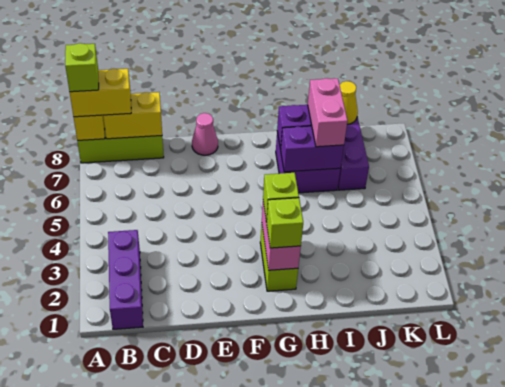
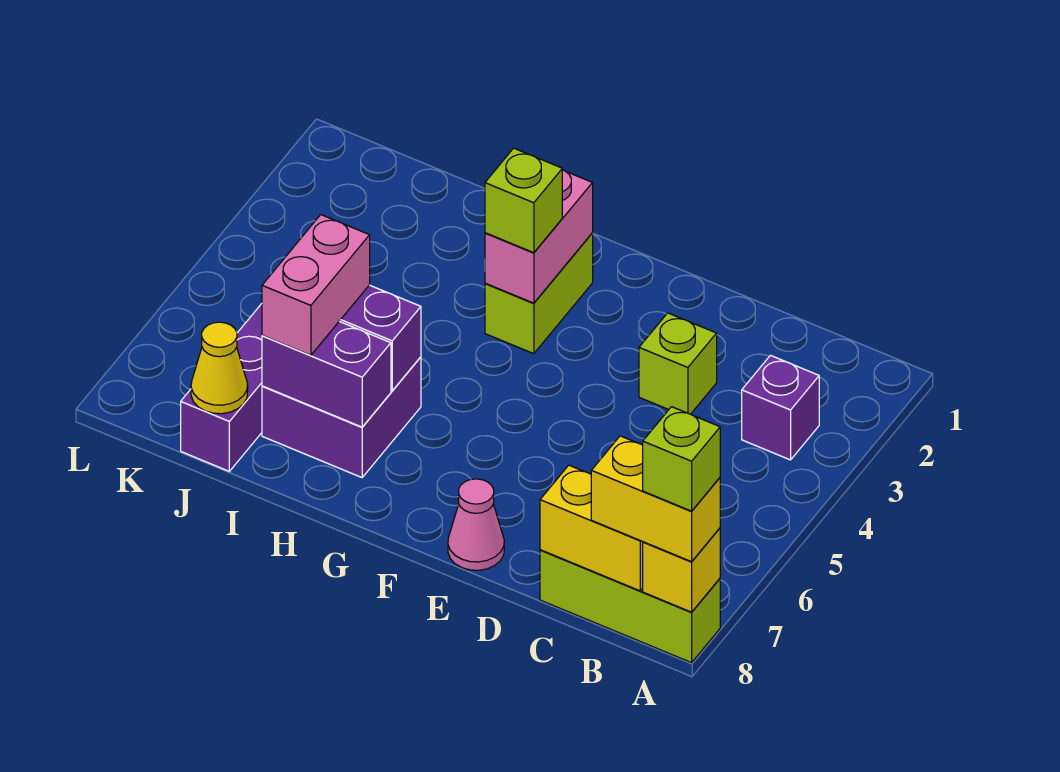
purple 1x3 brick [108,230,143,329] -> purple 1x1 brick [742,355,819,460]
lime 1x1 brick [266,198,303,248] -> lime 1x1 brick moved to [639,313,717,414]

